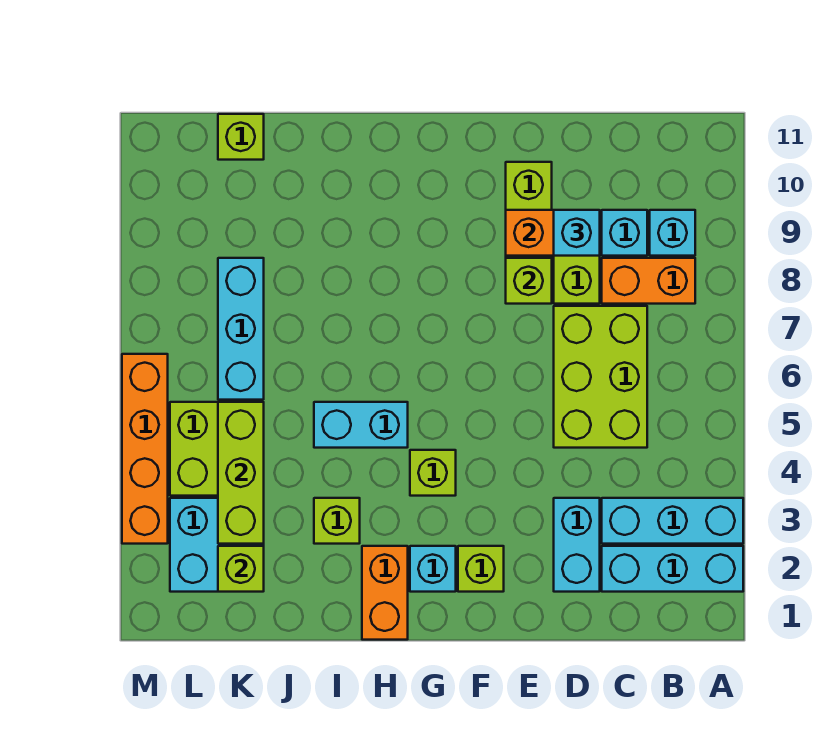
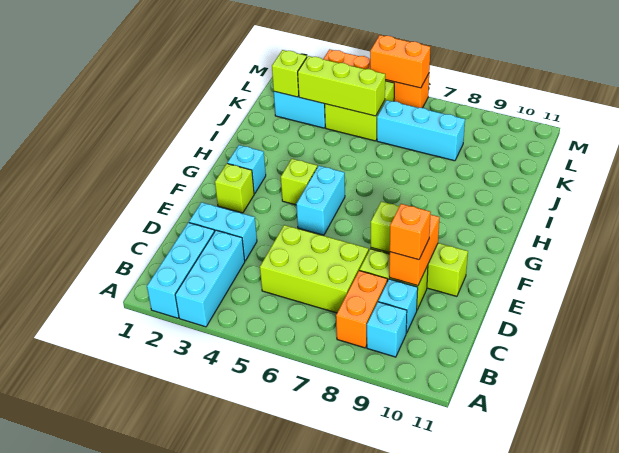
cyan 1x1 brick [554,210,600,256] -> orange 1x1 brick [390,204,431,260]
orange 1x2 brick [362,546,408,640] -> orange 1x2 brick moved to [370,35,430,88]
cyan 1x2 brick [314,402,408,448] -> cyan 1x2 brick moved to [296,166,345,235]
lime 1x1 brick [314,498,360,544] -> none
lime 1x1 brick [218,114,264,160] -> none

